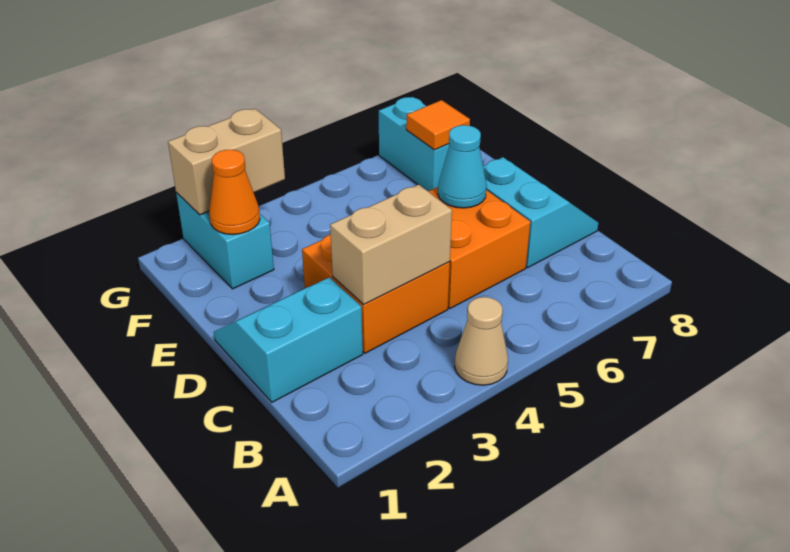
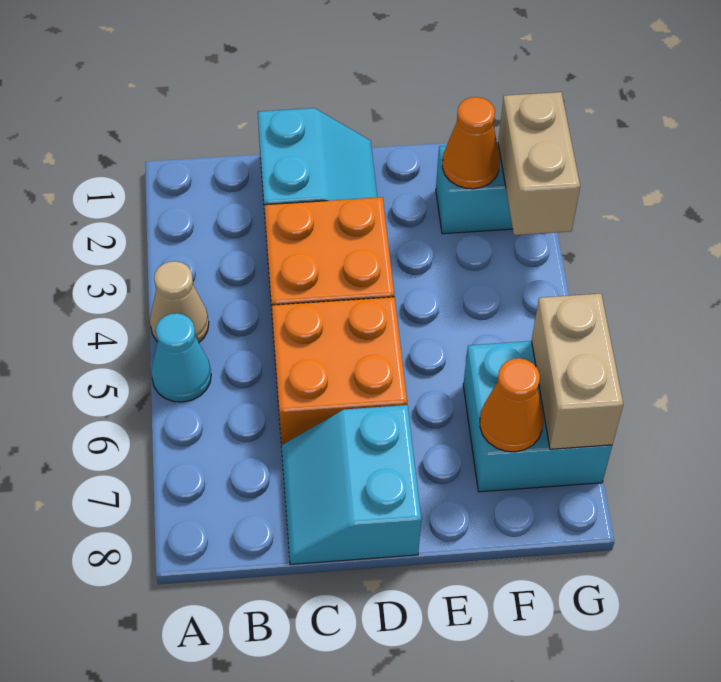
tan 1x2 brick [330,185,452,305] -> tan 1x2 brick moved to [532,294,623,449]
cyan 2x2 slope [483,157,598,268] -> cyan 2x2 slope turned to [281,405,421,565]
cyan 1x1 cone [438,125,487,208] -> cyan 1x1 cone moved to [151,313,211,402]
cyan 1x2 brick [379,97,449,191] -> cyan 2x2 brick [463,341,612,492]
orange 1x1 tile [406,100,470,150] -> orange 1x1 cone [480,358,543,452]

